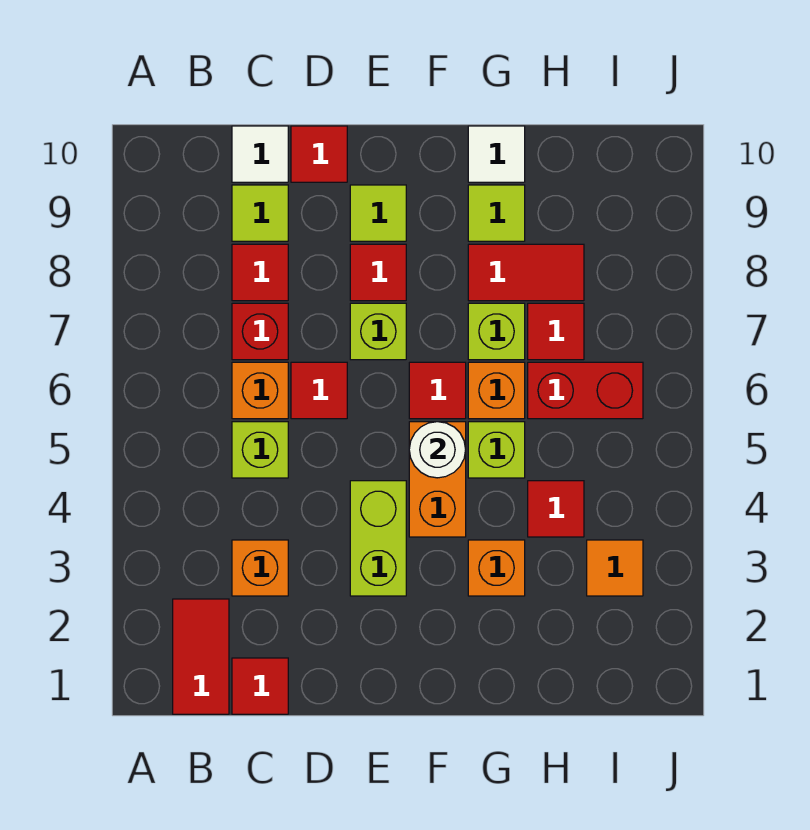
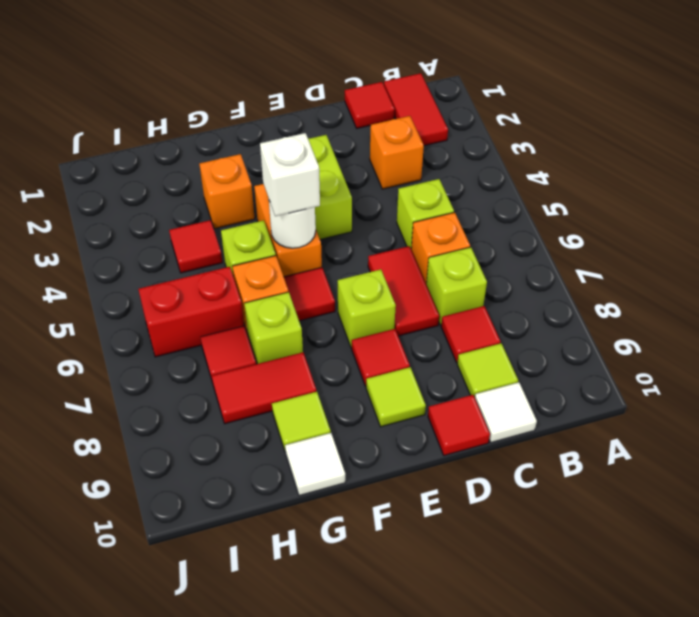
red 1x1 brick [232,303,288,360] -> lime 1x1 brick [426,247,487,325]
red 1x1 tile [291,362,347,419] -> red 1x2 tile [368,246,439,336]
none -> white 1x1 brick [260,133,320,216]
orange 1x1 tile [587,540,643,596] -> none

